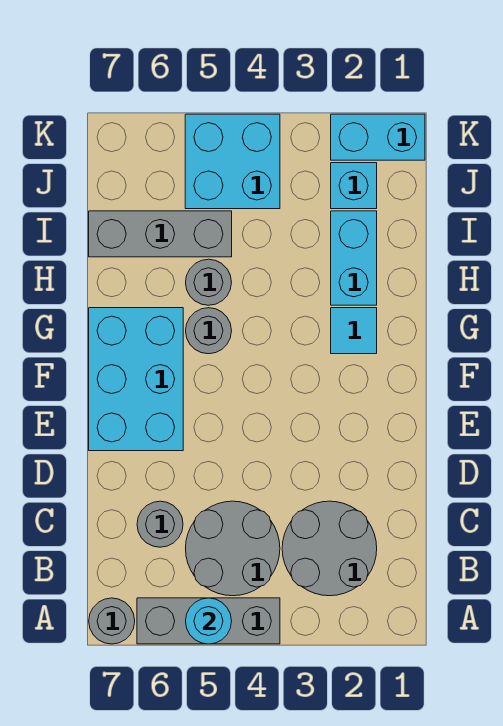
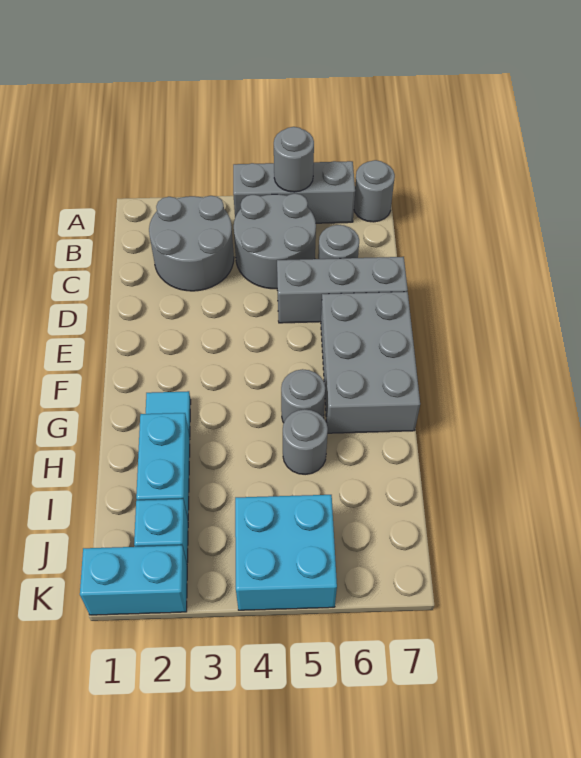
cyan 1x1 round brick [186,598,232,644] -> grey 1x1 round brick [274,127,314,192]
cyan 2x3 brick [89,308,183,451] -> grey 2x3 brick [321,292,420,433]
grey 1x3 brick [89,211,232,257] -> grey 1x3 brick moved to [277,257,408,323]

